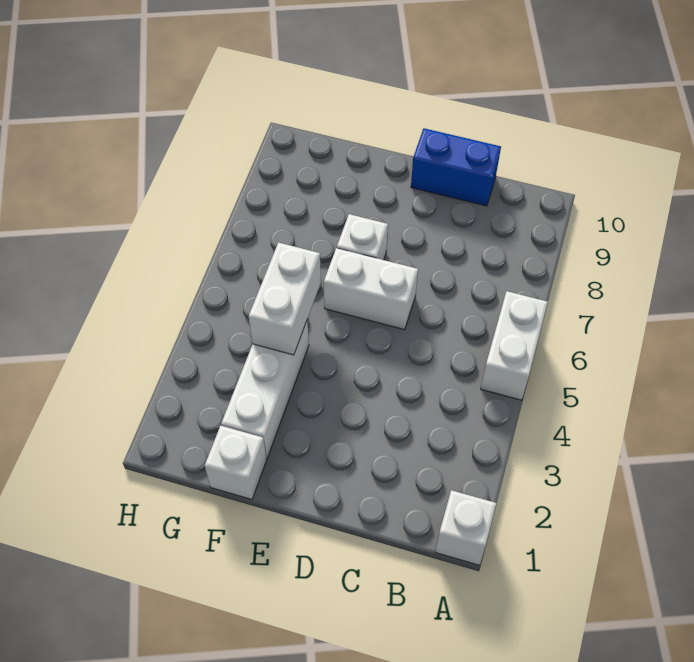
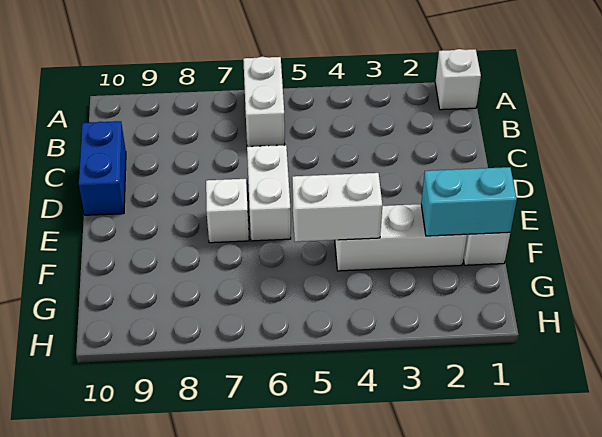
white 1x2 brick [481,291,548,400] -> white 1x2 brick turned to [243,57,285,147]
none -> cyan 1x2 brick [421,167,517,236]

